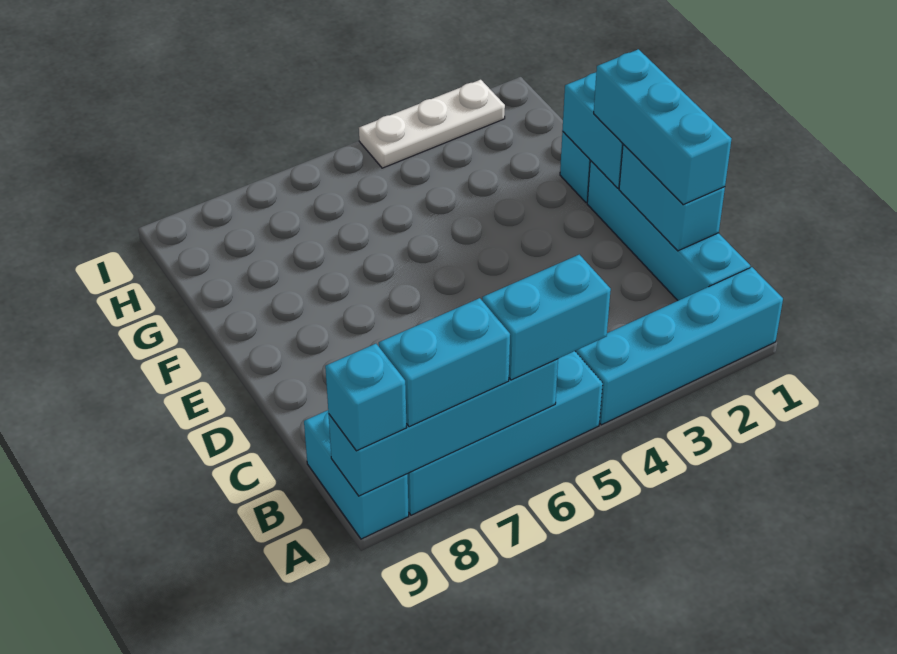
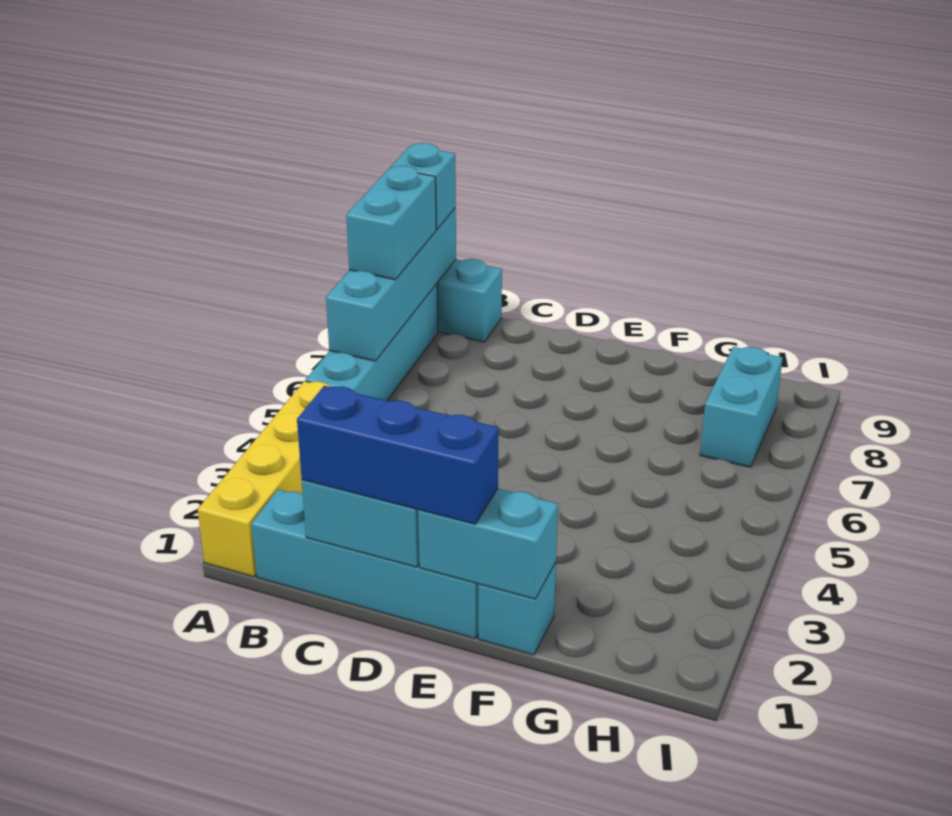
cyan 1x4 brick [576,267,783,425] -> yellow 1x4 brick [198,381,330,577]
cyan 1x2 brick [482,255,611,380] -> cyan 1x2 brick moved to [700,347,783,467]
cyan 1x3 brick [594,49,731,205] -> blue 1x3 brick [297,386,499,524]
white 1x3 plate [359,80,505,168] -> none

